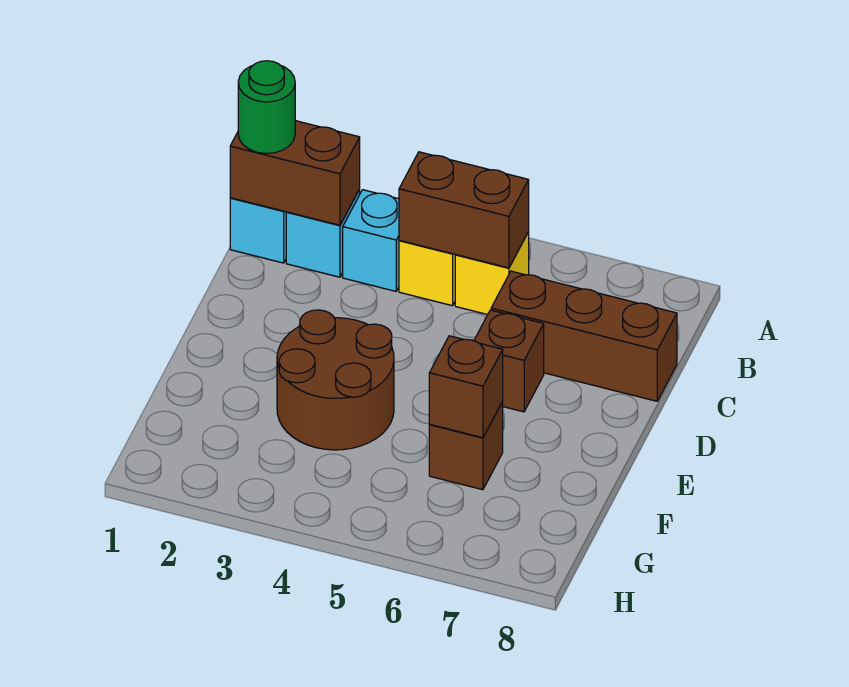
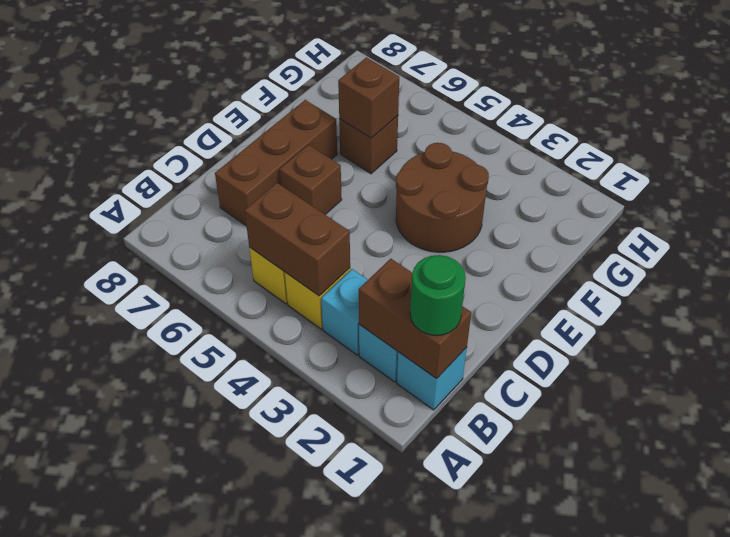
brown 1x3 brick [491,271,677,401] -> brown 1x3 brick turned to [215,100,337,225]

